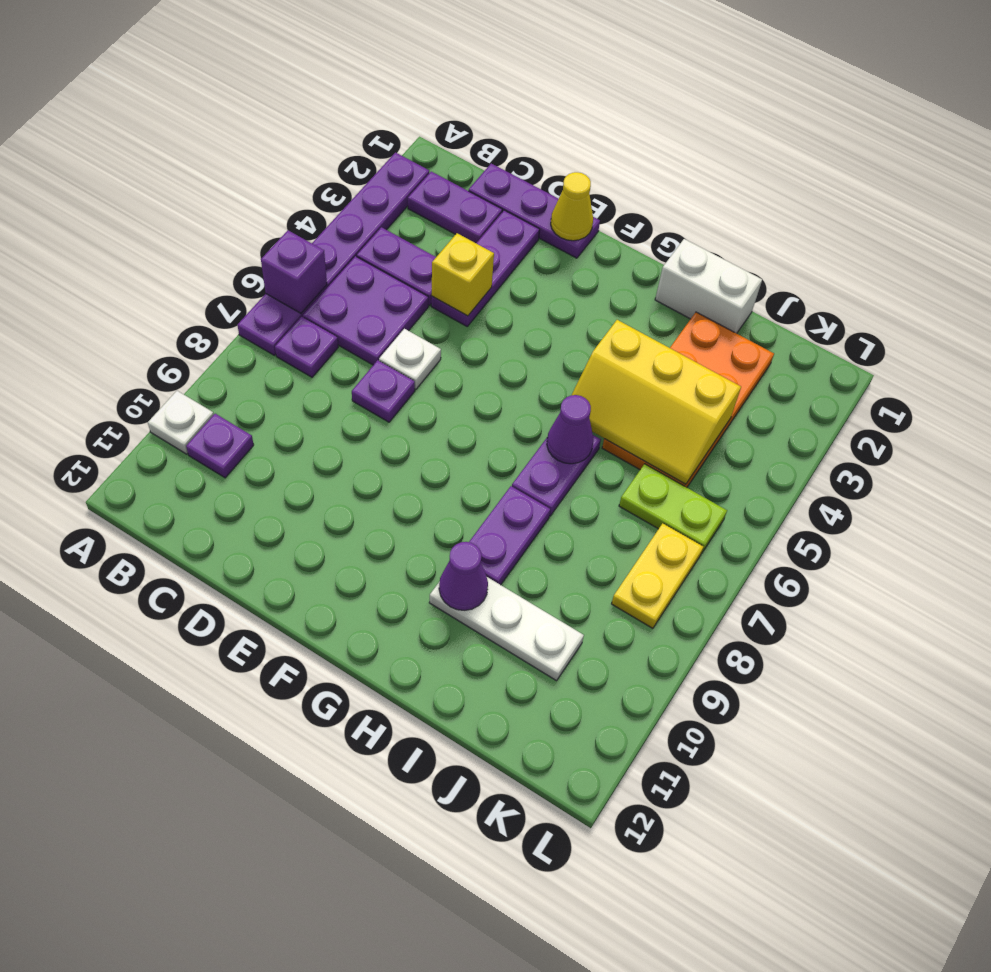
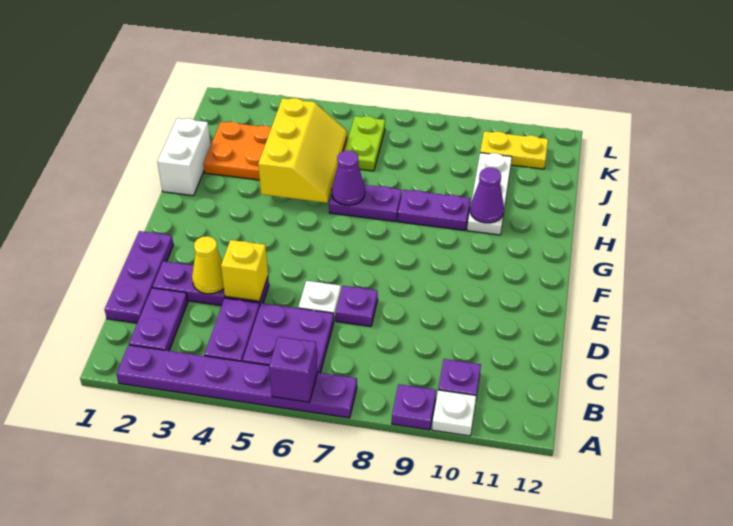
purple 1x1 plate [275,317,338,377] -> purple 1x1 plate moved to [392,384,436,430]
yellow 1x1 cone [551,172,593,241] -> yellow 1x1 cone moved to [192,236,224,294]
yellow 1x2 plate [612,523,703,628] -> yellow 1x2 plate moved to [480,131,548,169]

